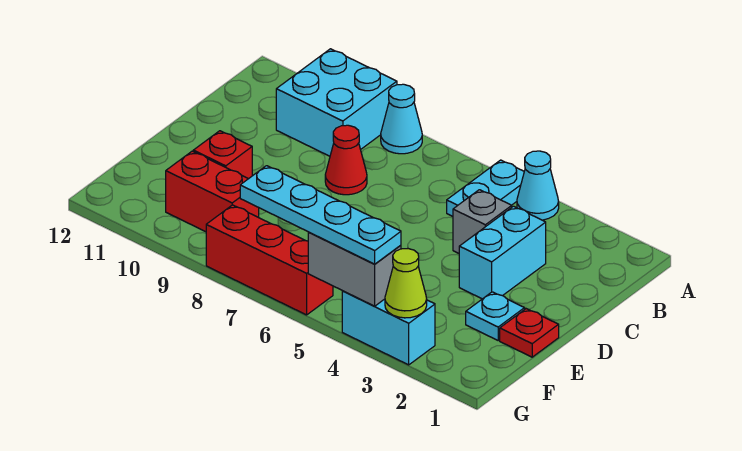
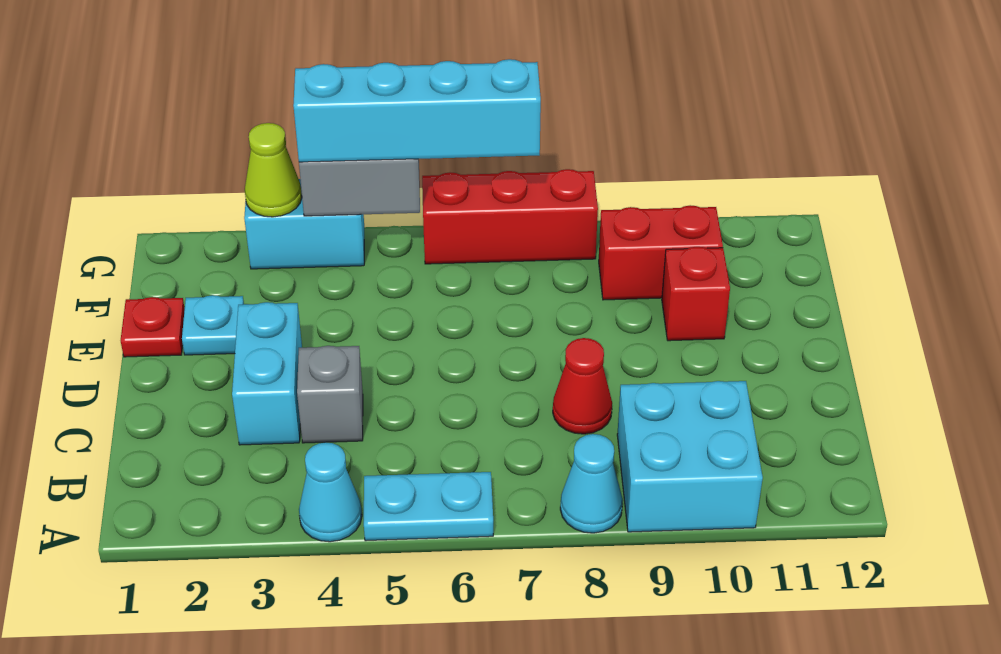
cyan 1x2 plate [447,160,524,216] -> cyan 1x2 plate turned to [364,472,493,541]
cyan 1x4 plate [240,166,401,264] -> cyan 1x4 brick [293,59,541,162]

